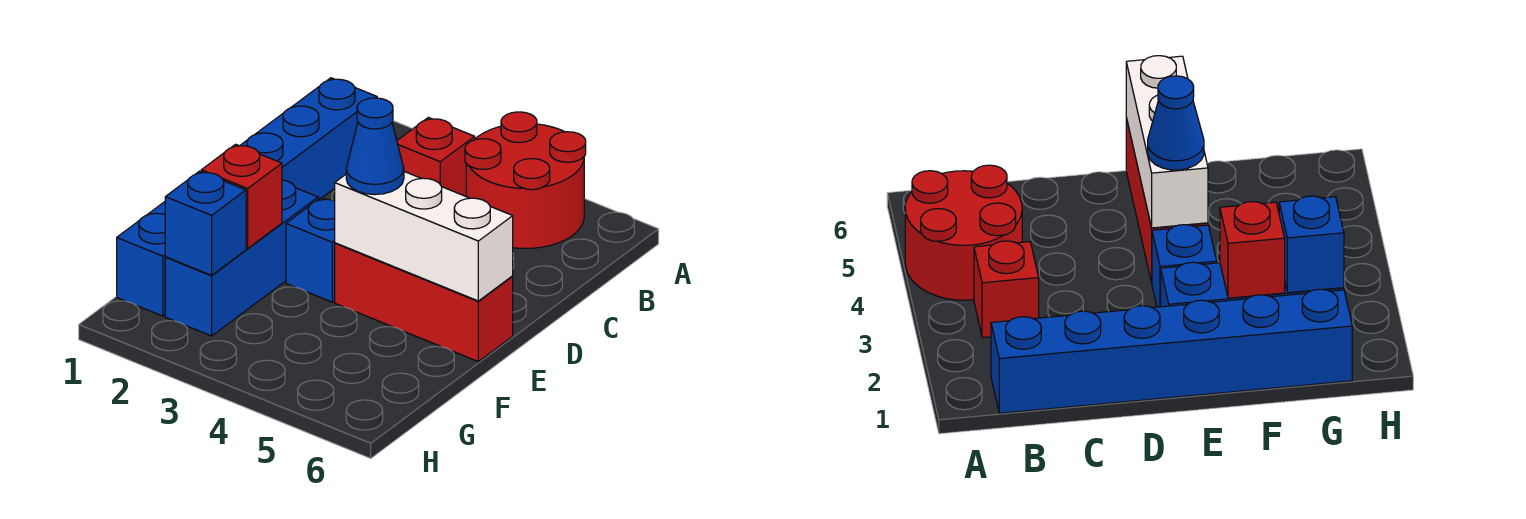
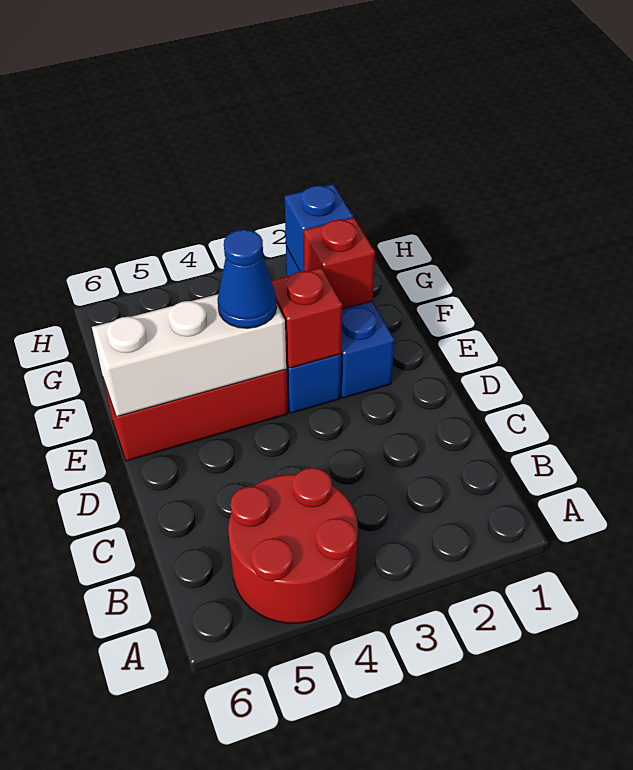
blue 1x6 brick [117,78,377,316] -> none
red 1x1 brick [397,117,475,196] -> red 1x1 brick moved to [271,267,342,368]

